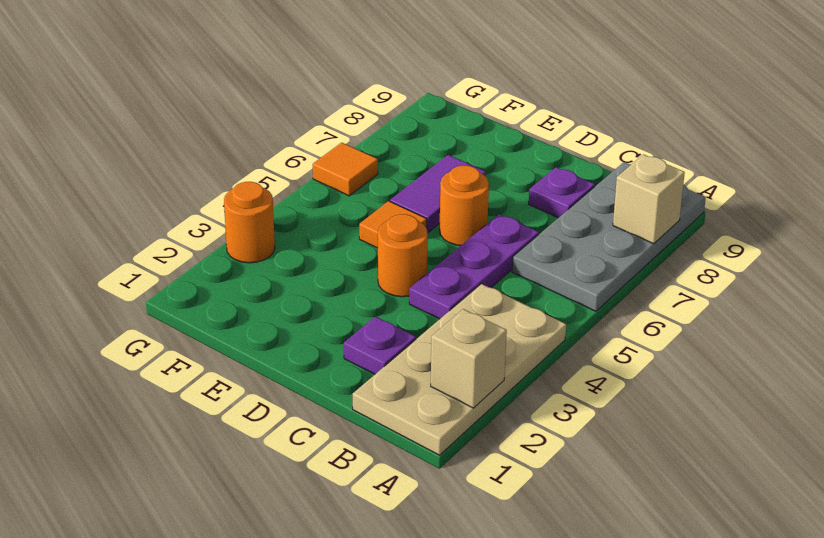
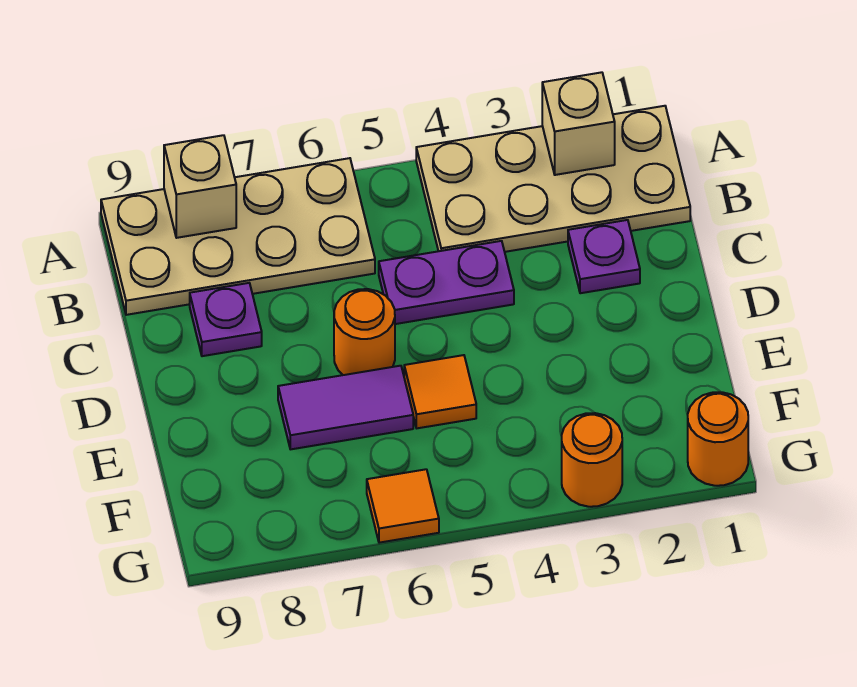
grey 2x4 plate [512,162,706,311] -> tan 2x4 plate [101,158,375,315]
purple 1x3 plate [409,214,539,319] -> purple 1x2 plate [379,241,514,324]
orange 1x1 round brick [378,214,428,297] -> orange 1x1 round brick moved to [688,392,748,486]

